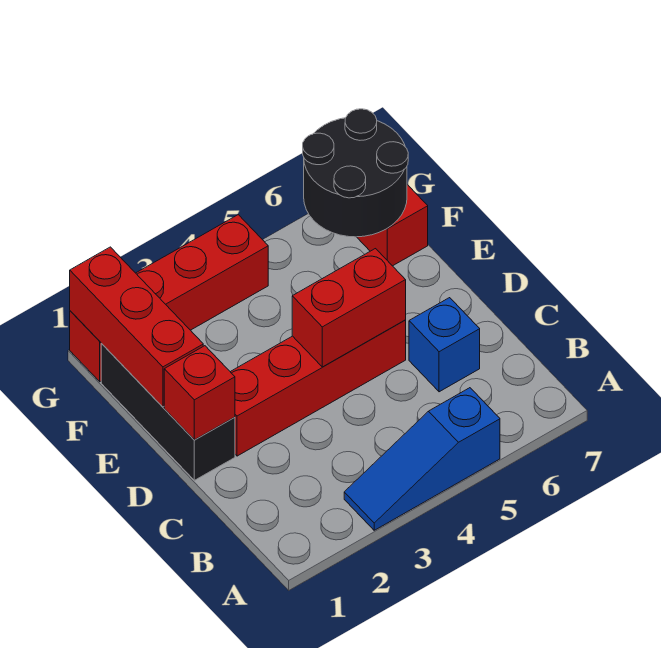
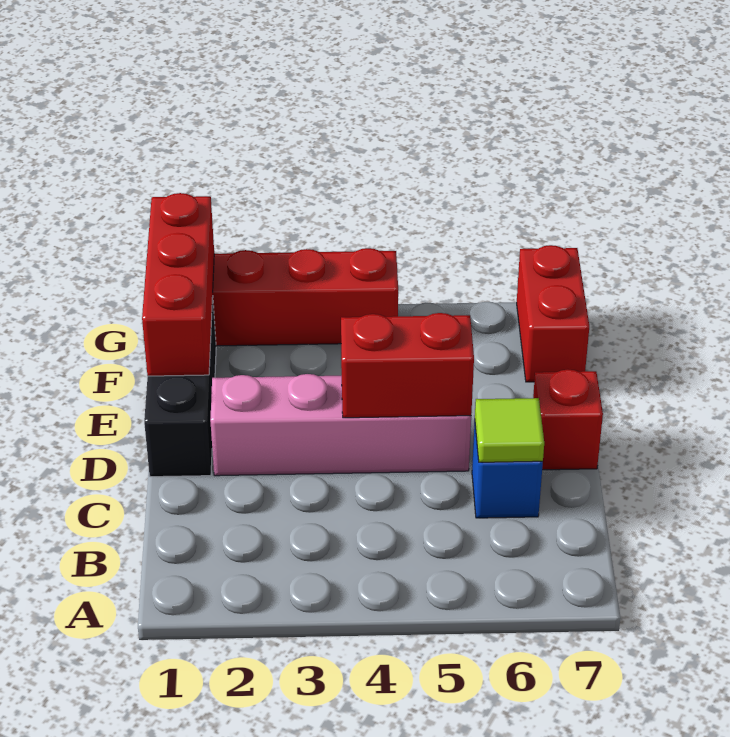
blue 1x3 slope [344,388,500,530] -> none
none -> lime 1x1 tile [475,398,544,462]
red 1x1 brick [164,346,235,440] -> red 1x1 brick moved to [533,369,603,470]
red 1x4 brick [231,320,406,456] -> pink 1x4 brick [210,374,471,476]
black 2x2 round brick [303,109,408,237] -> none

